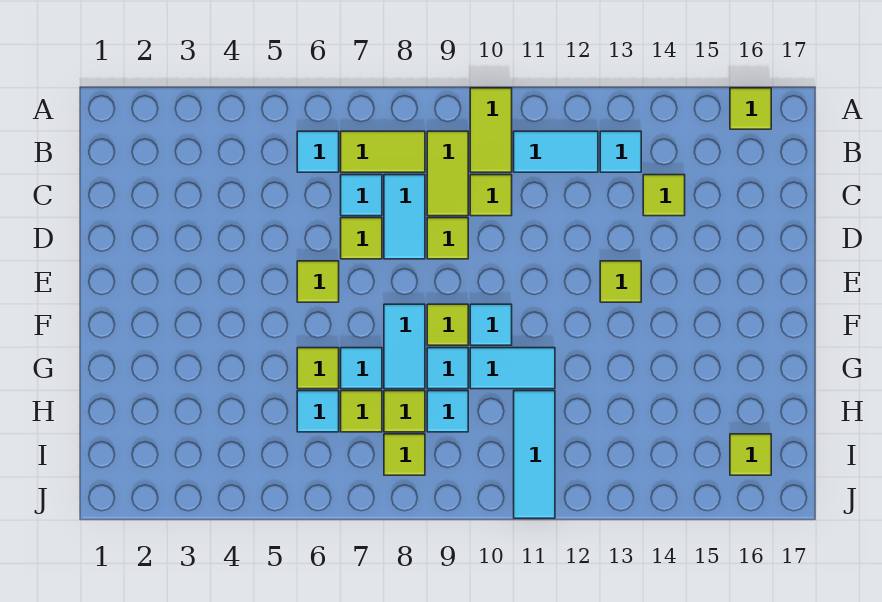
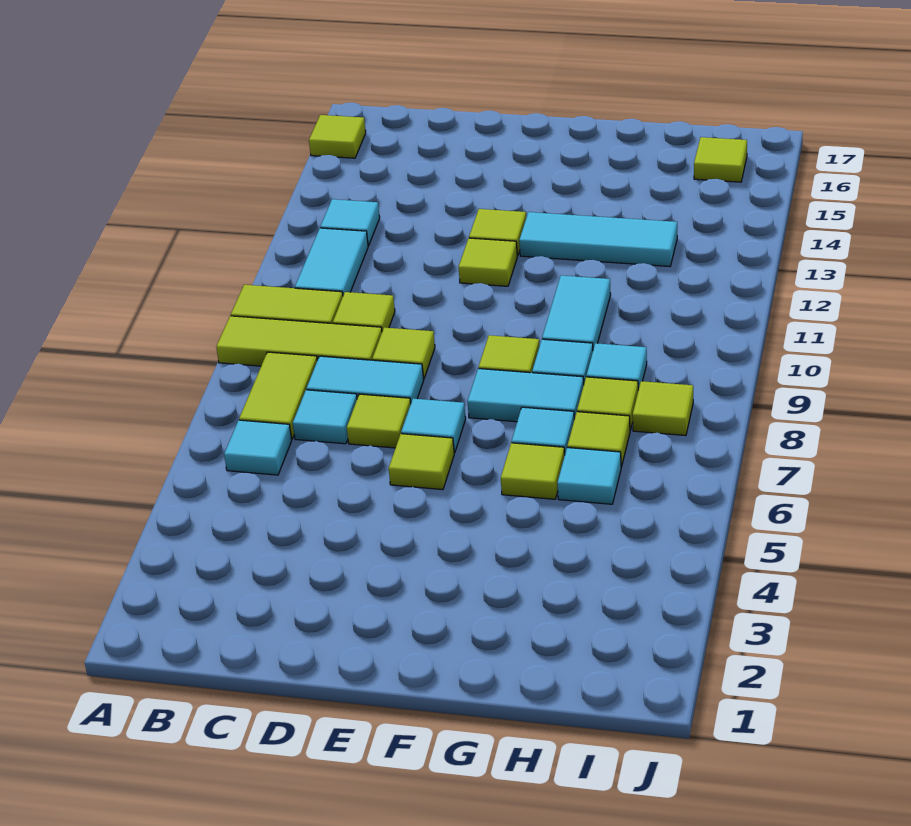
lime 1x2 tile [427,131,468,216] -> lime 1x3 tile [216,316,382,366]
lime 1x1 tile [643,175,685,216] -> lime 1x1 tile moved to [459,238,517,286]
cyan 1x1 tile [470,304,512,345] -> cyan 1x1 tile moved to [401,399,466,453]
cyan 1x3 tile [514,391,555,518] -> cyan 1x3 tile moved to [519,212,677,267]

